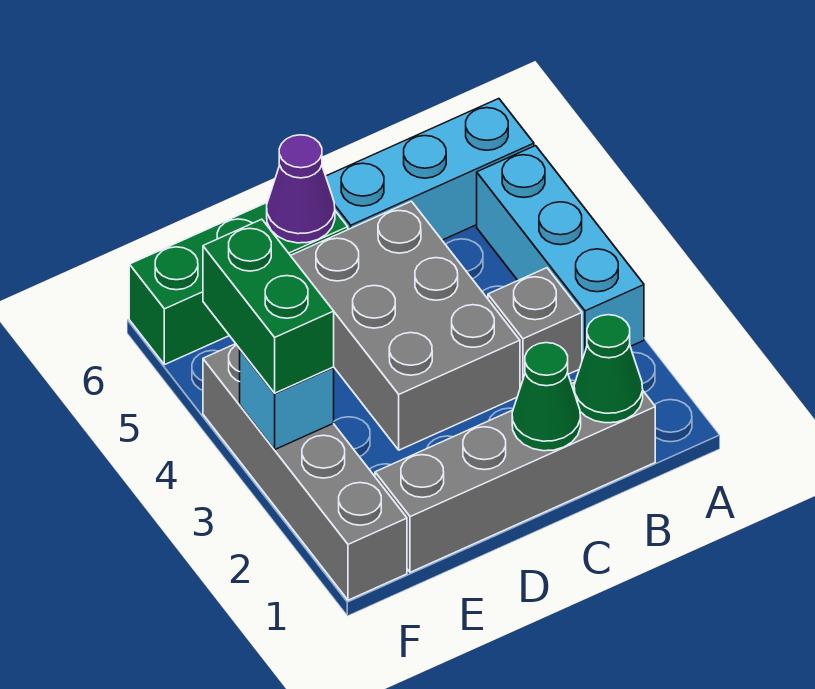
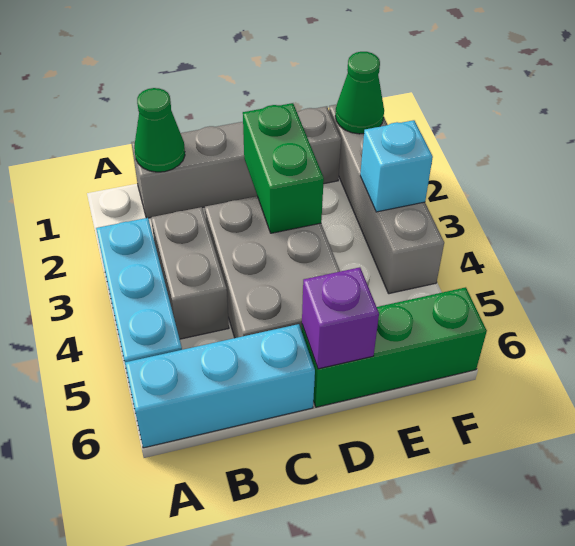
grey 1x1 brick [488,268,582,387] -> grey 1x2 brick [151,207,229,339]
green 1x1 cone [512,343,581,451] -> green 1x1 cone moved to [335,52,384,134]
purple 1x1 cone [267,135,335,243] -> purple 1x1 brick [302,267,379,369]
green 1x2 brick [203,219,334,393] -> green 1x2 brick moved to [243,103,324,233]

